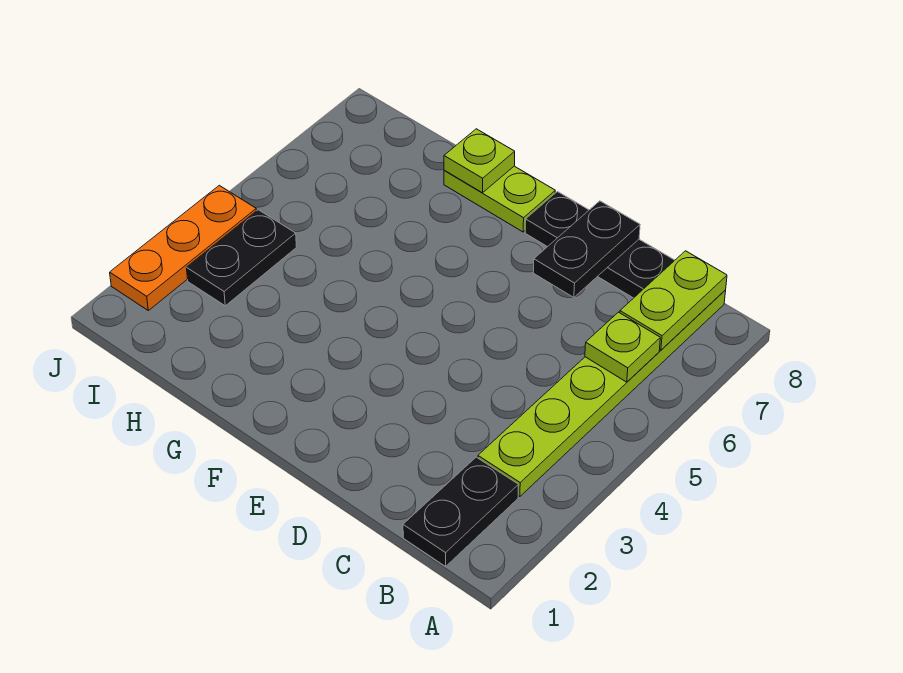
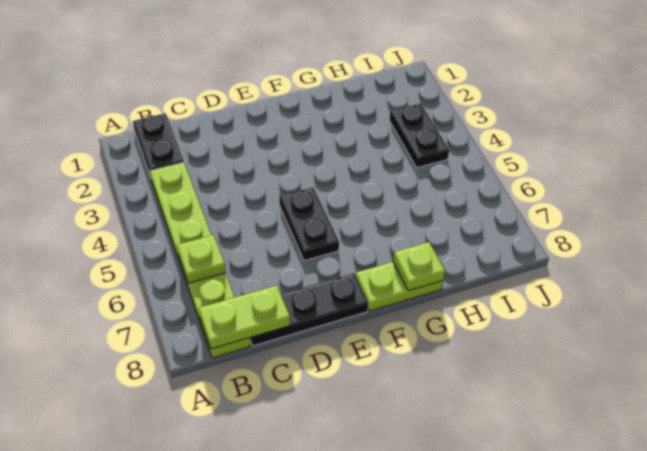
lime 1x2 plate [620,251,727,350] -> lime 1x2 plate turned to [199,286,290,349]
black 1x2 plate [533,201,640,297] -> black 1x2 plate moved to [279,187,339,261]
orange 1x3 plate [110,185,256,310] -> none

